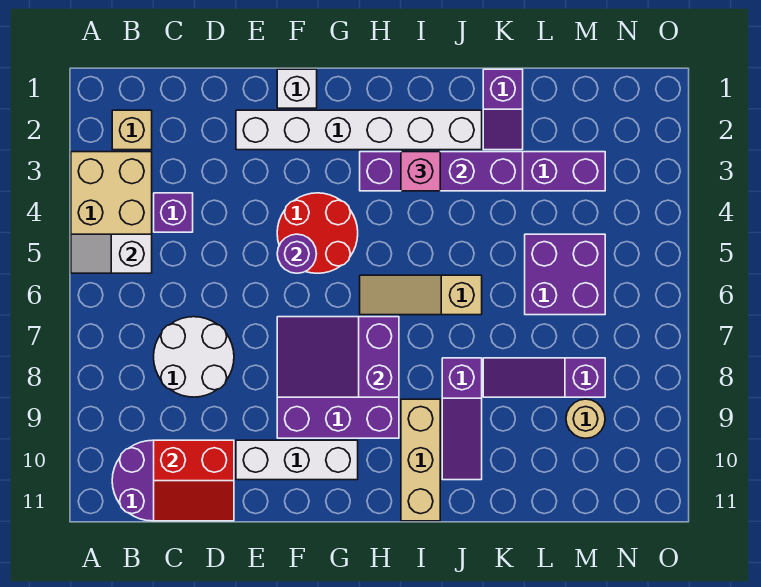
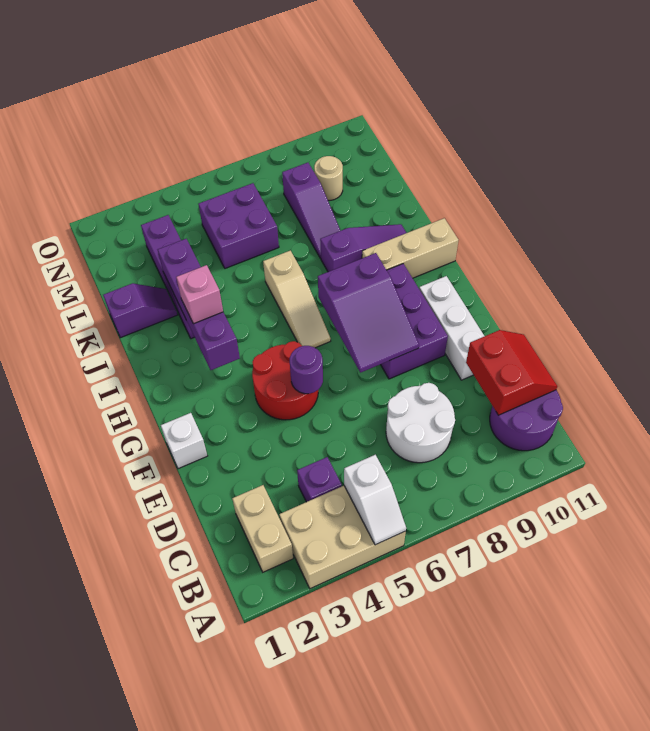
tan 1x1 brick [112,110,152,150] -> tan 1x2 brick [232,485,293,572]
white 1x6 brick [236,110,482,150] -> none

